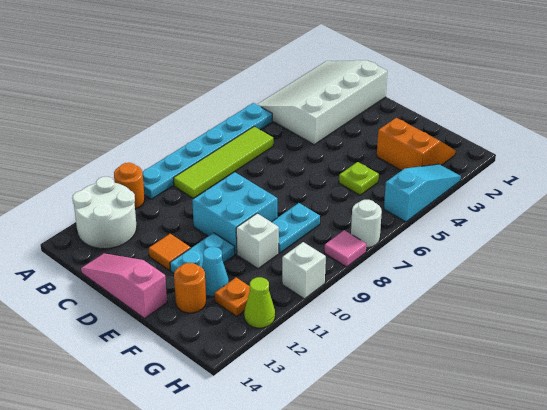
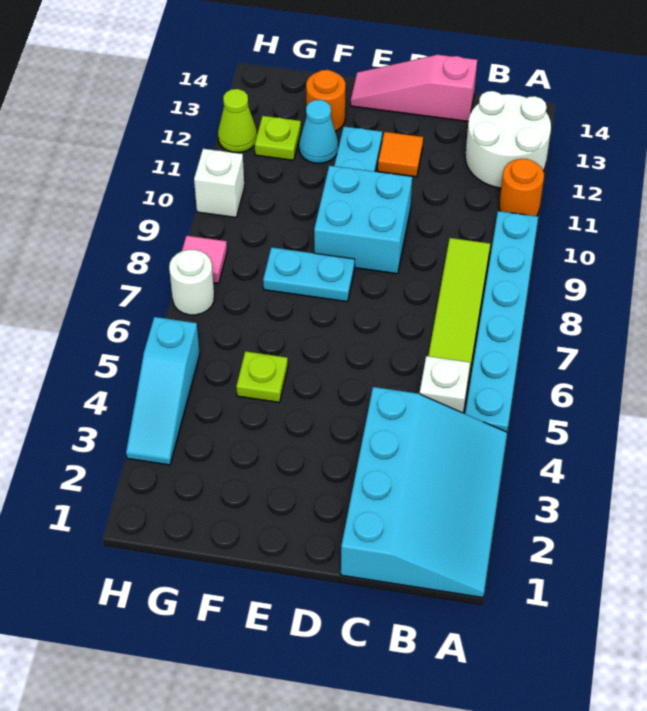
white 3x4 slope [257,60,387,145] -> cyan 3x4 slope [341,387,507,598]
pink 1x3 slope [81,253,167,318] -> pink 1x3 slope turned to [350,55,477,122]
orange 2x2 slope [377,118,455,171] -> none
cyan 1x2 plate [272,203,320,253] -> cyan 1x2 plate turned to [263,247,355,302]
white 1x1 brick [236,213,279,269] -> white 1x1 brick moved to [420,356,470,413]
orange 1x1 plate [215,278,250,316] -> lime 1x1 plate [255,116,301,160]

